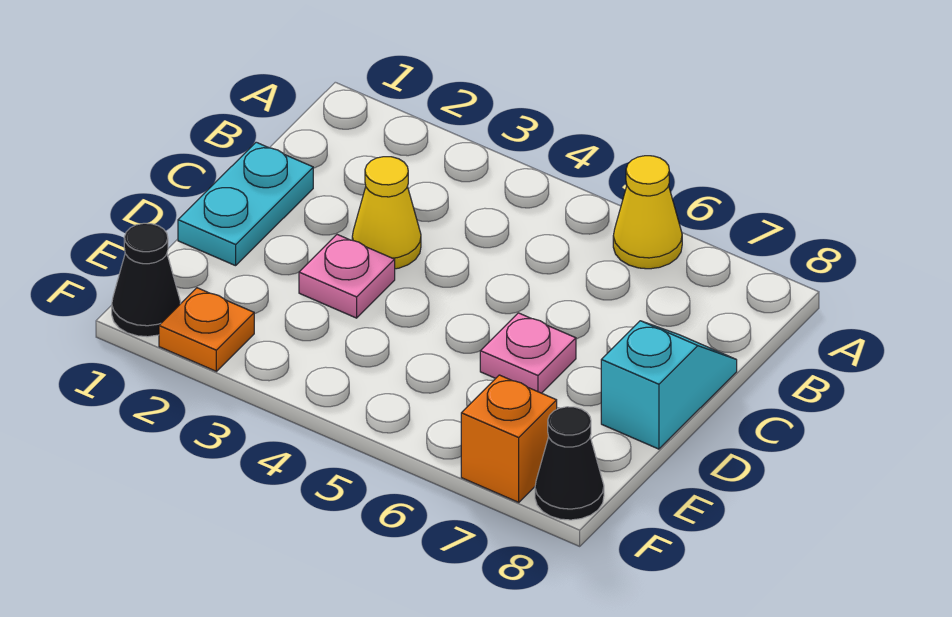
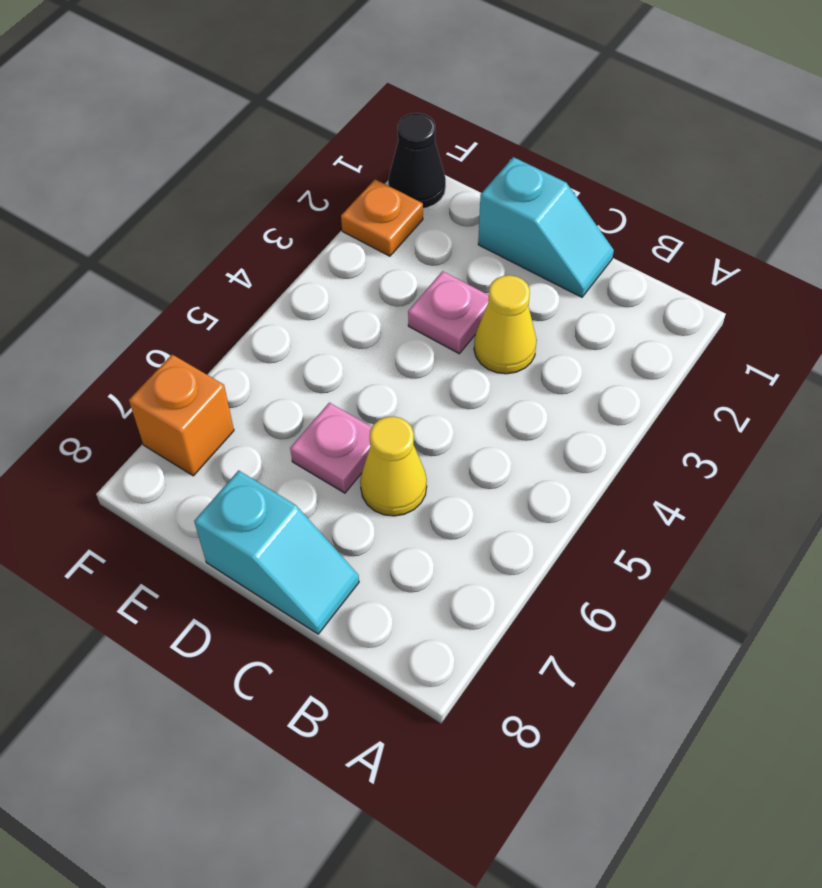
yellow 1x1 cone [613,156,682,269] -> yellow 1x1 cone moved to [360,416,427,516]
cyan 1x2 plate [178,142,313,266] -> cyan 1x2 slope [478,157,614,297]
black 1x1 cone [535,407,604,520] -> none

